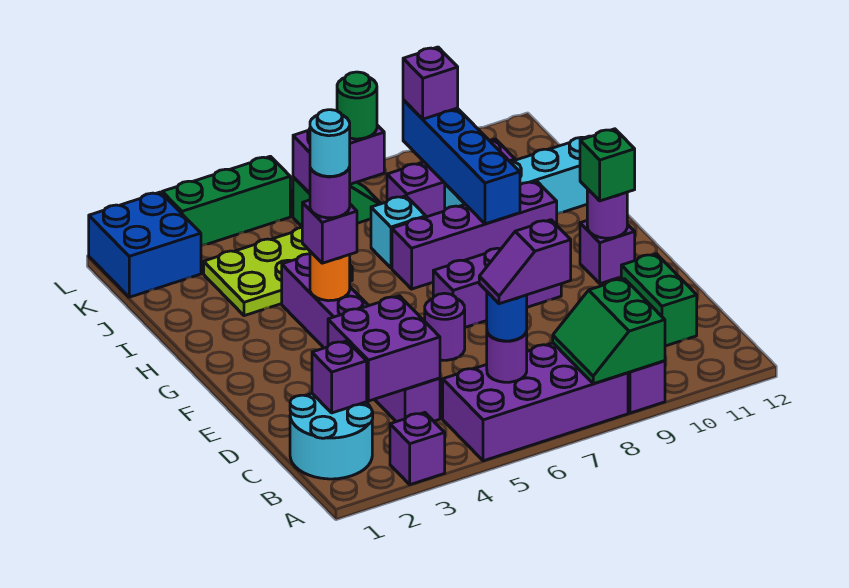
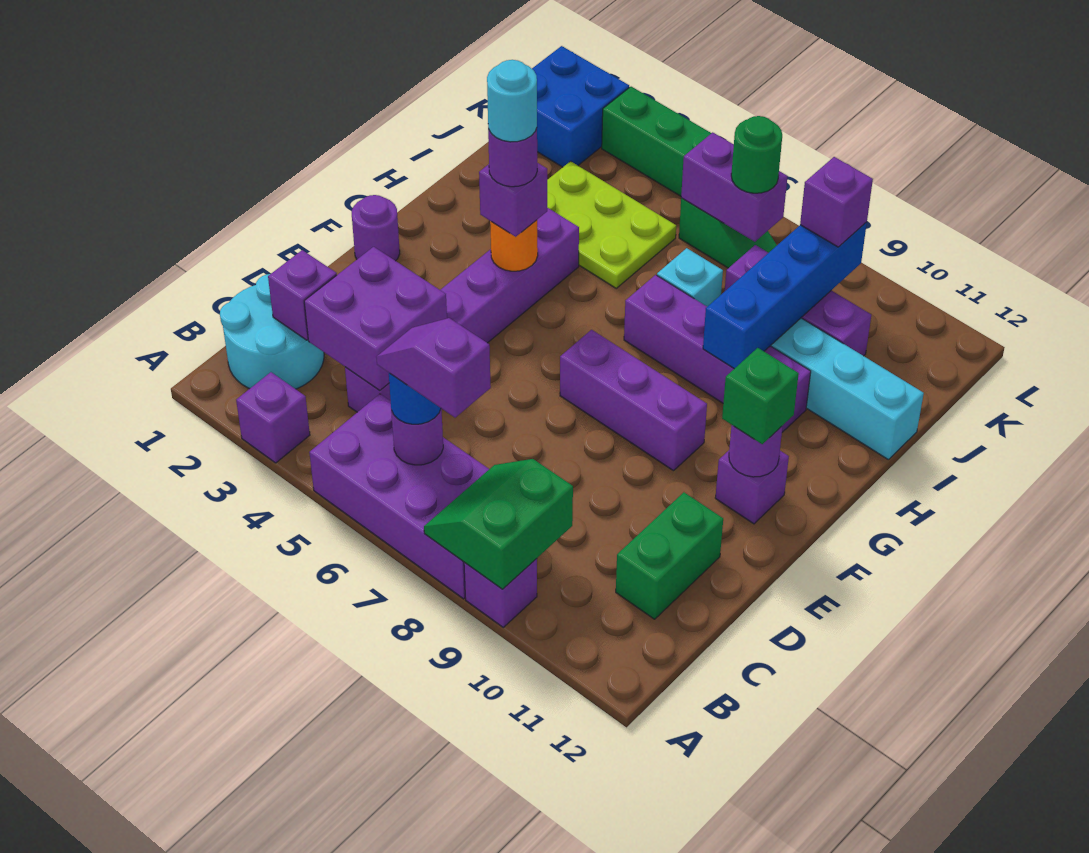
purple 1x1 round brick [425,293,465,360] -> purple 1x1 round brick moved to [352,195,400,261]

